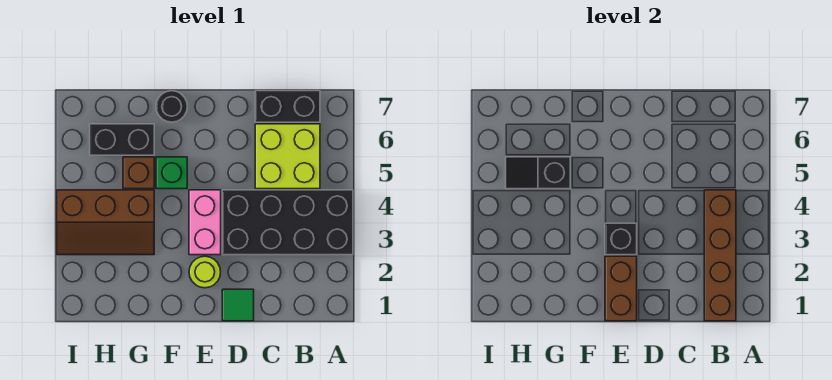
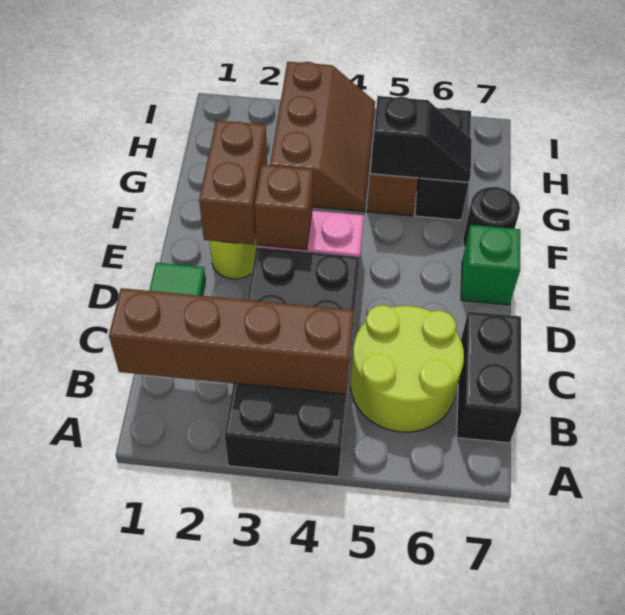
lime 2x2 brick [255,124,320,189] -> lime 2x2 round brick [351,305,464,432]
brown 1x2 brick [605,256,637,321] -> brown 1x2 brick turned to [199,120,267,245]
black 1x1 brick [605,223,637,255] -> brown 1x1 brick [254,165,313,249]
green 1x1 brick [156,157,187,189] -> green 1x1 brick moved to [461,225,520,305]
brown 2x3 slope [57,190,154,255] -> brown 2x3 slope turned to [270,62,375,212]
black 1x2 slope [506,157,570,189] -> black 1x2 slope turned to [370,96,472,182]

